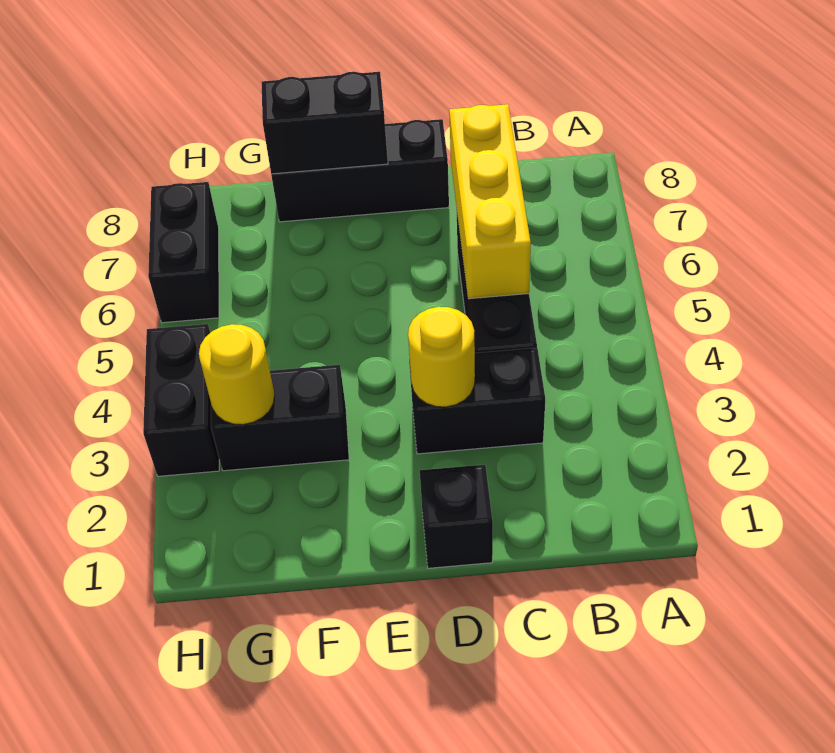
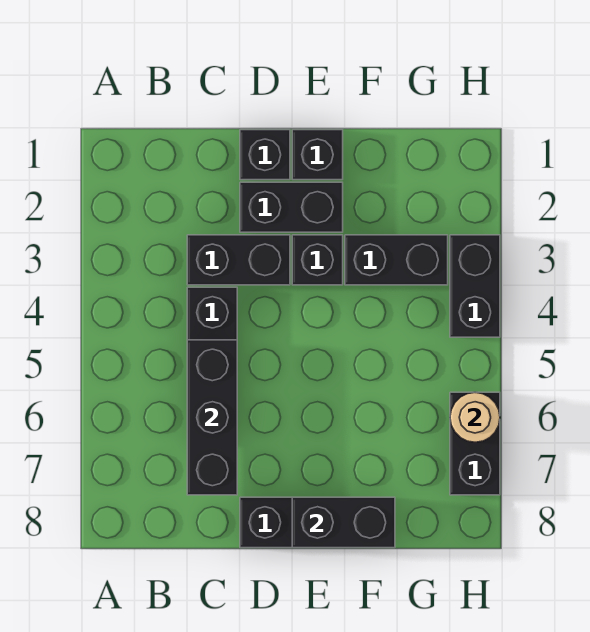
yellow 1x3 brick [449,104,531,299] -> black 1x3 brick [187,340,237,495]
none -> black 1x2 brick [240,182,343,232]
yellow 1x1 round brick [408,307,475,407] -> none
none -> black 1x1 brick [292,130,343,180]
none -> black 1x1 brick [292,235,343,285]
yellow 1x1 round brick [199,324,275,425] -> none
none -> tan 1x1 round brick [450,392,500,442]

